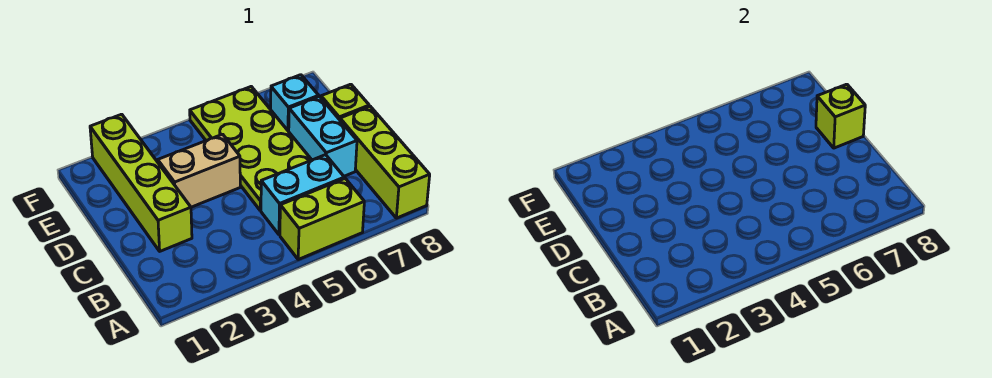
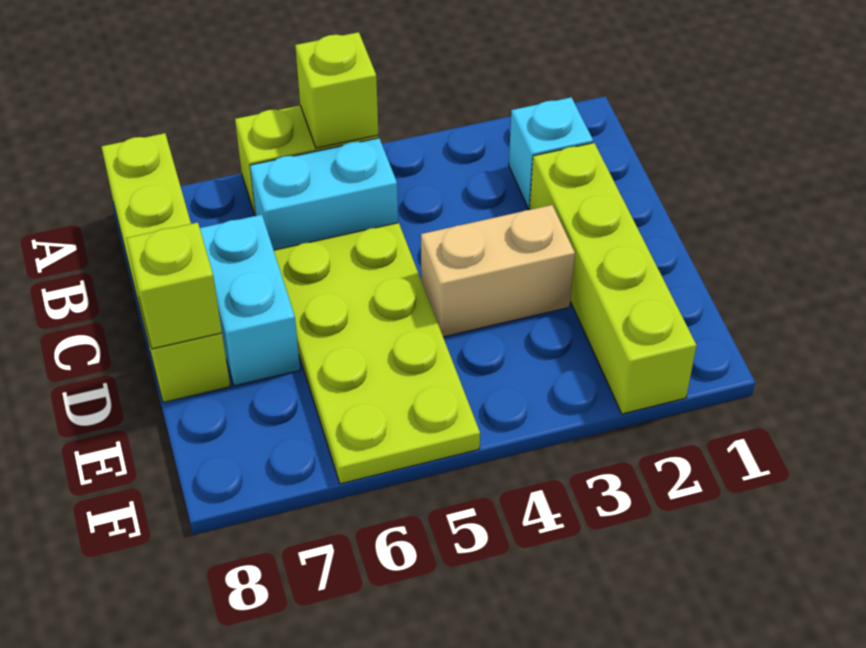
none -> lime 1x1 brick [295,32,378,148]
cyan 1x1 brick [271,75,319,131] -> cyan 1x1 brick moved to [509,97,593,209]

